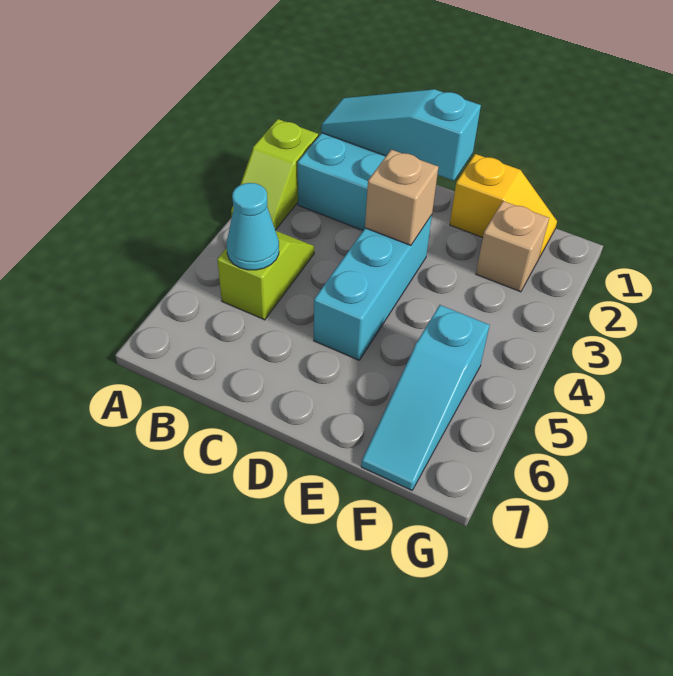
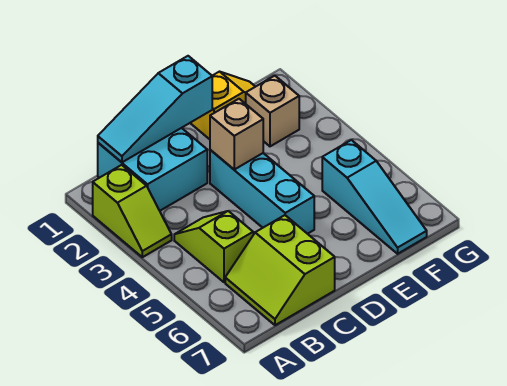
cyan 1x1 cone [227,183,279,270] -> none
none -> lime 2x2 slope [225,215,335,325]

